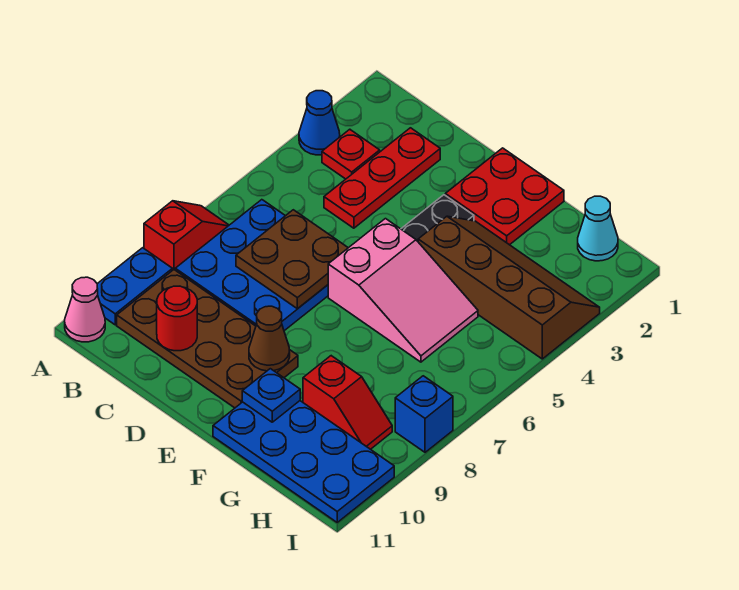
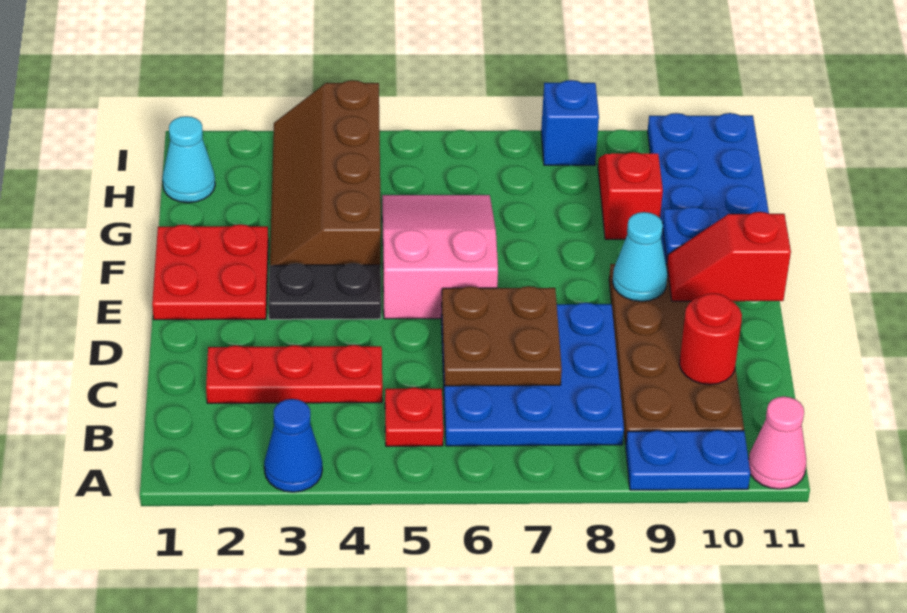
red 1x2 slope [144,201,229,270] -> red 1x2 slope moved to [667,212,791,301]
red 1x1 plate [322,129,380,179] -> red 1x1 plate moved to [385,388,443,446]
brown 1x1 cone [249,306,290,371] -> cyan 1x1 cone [612,212,668,302]

